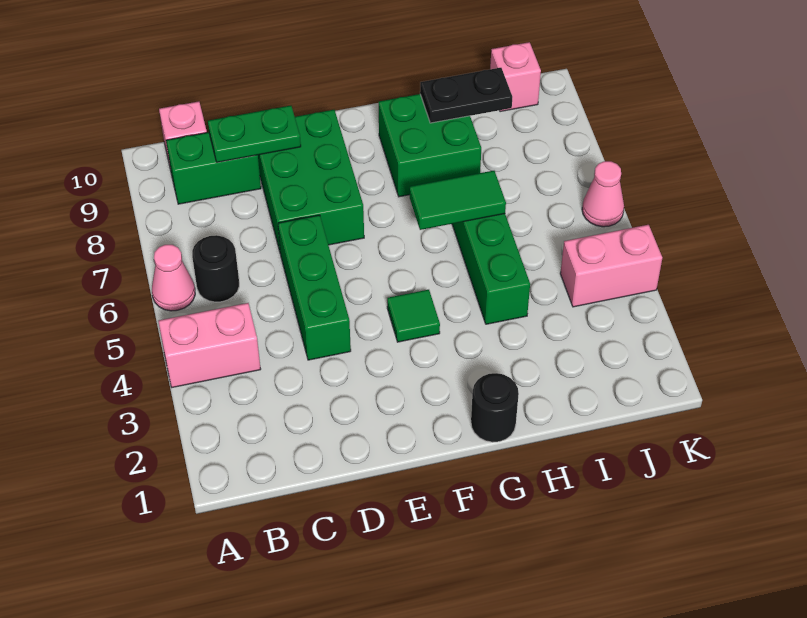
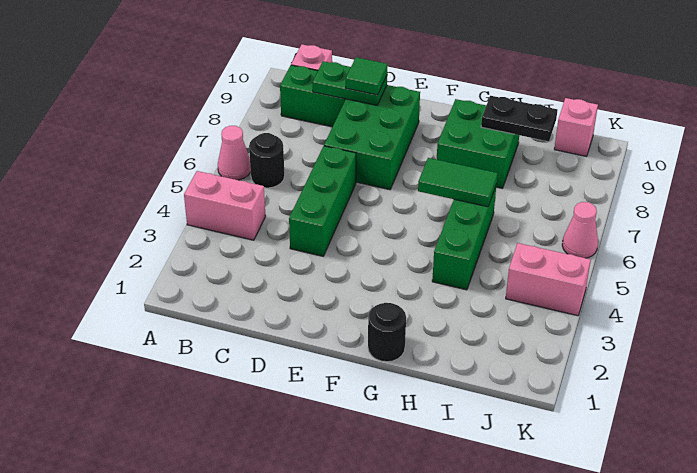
green 1x1 tile [387,290,440,342] -> green 1x1 tile moved to [346,57,387,95]

